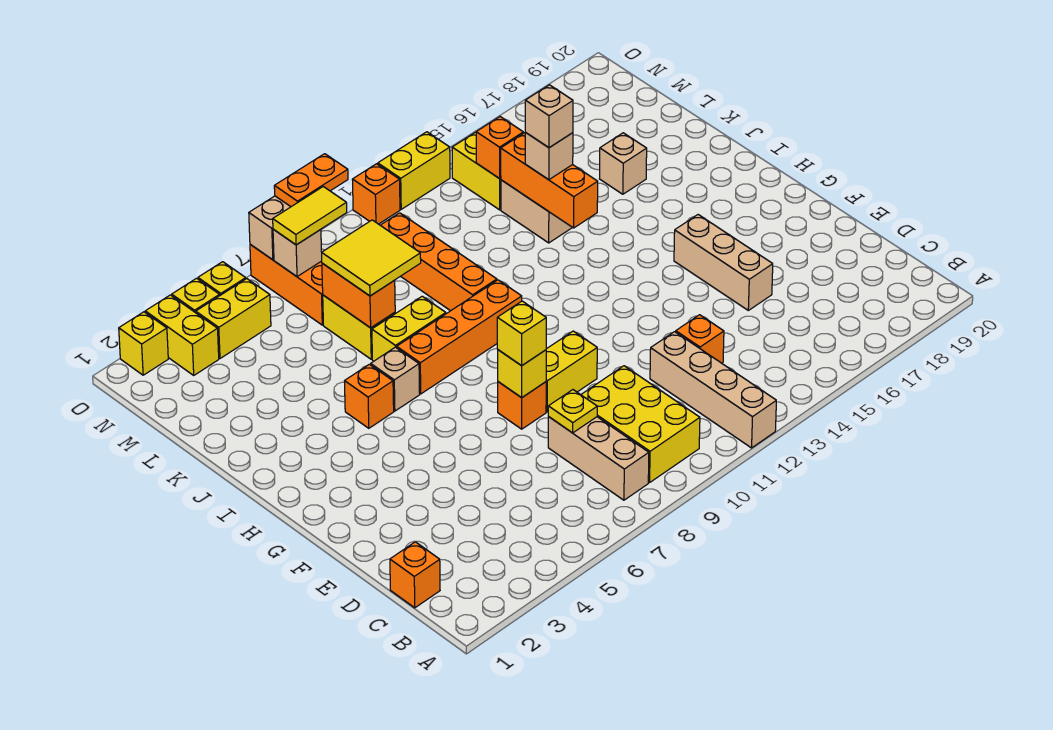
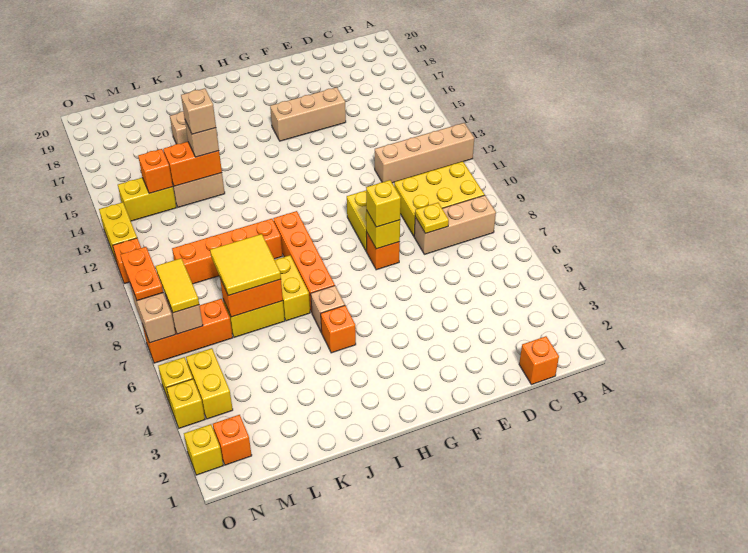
orange 1x1 brick [676,315,724,363] -> orange 1x1 brick moved to [213,415,252,465]
orange 1x3 brick [501,133,598,228] -> orange 1x2 brick [163,142,222,186]
yellow 1x2 brick [145,295,219,375] -> none

